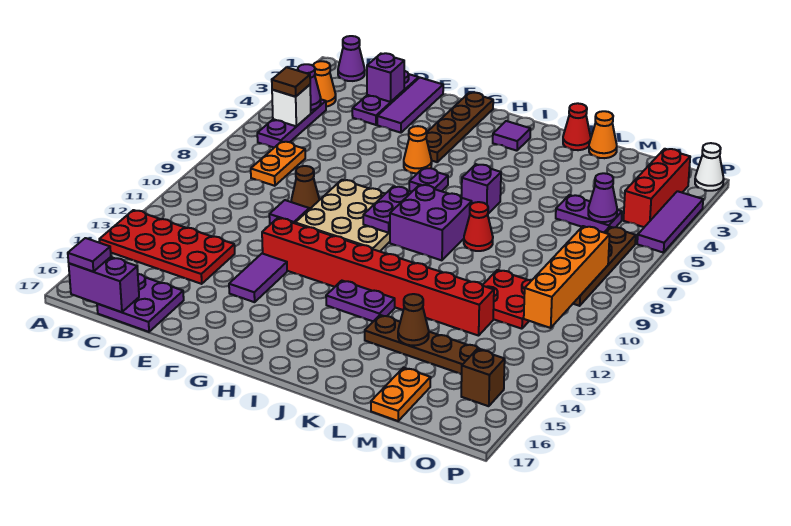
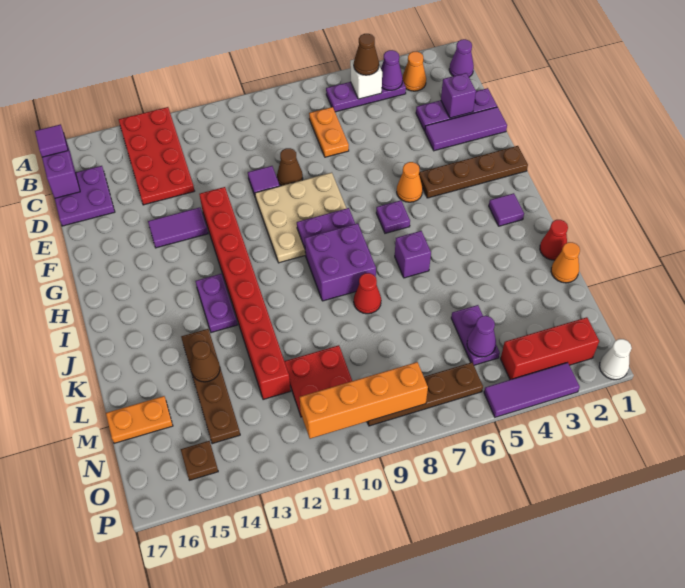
brown 1x1 tile [272,67,310,97] -> brown 1x1 cone [354,34,379,75]
orange 1x2 plate [251,142,305,186] -> orange 1x2 plate turned to [309,107,349,157]
brown 1x1 brick [461,349,505,406] -> brown 1x1 plate [181,441,218,480]

